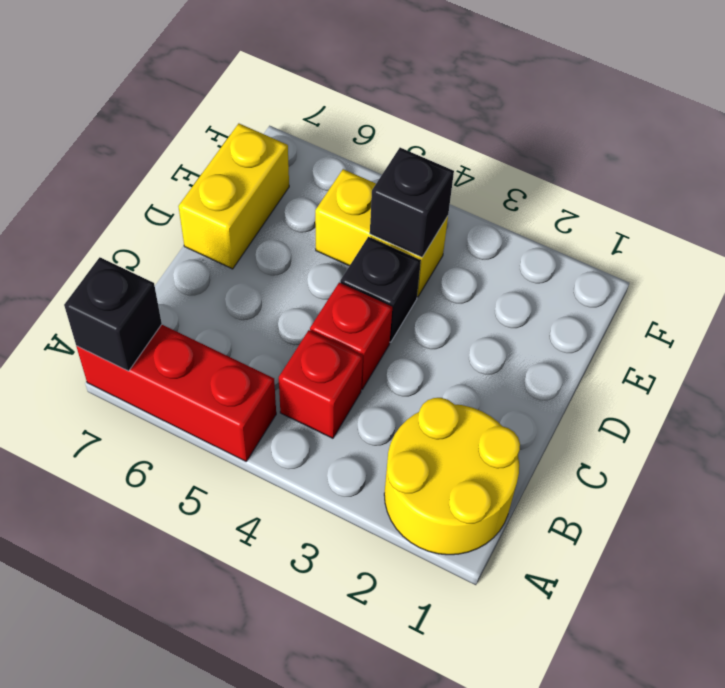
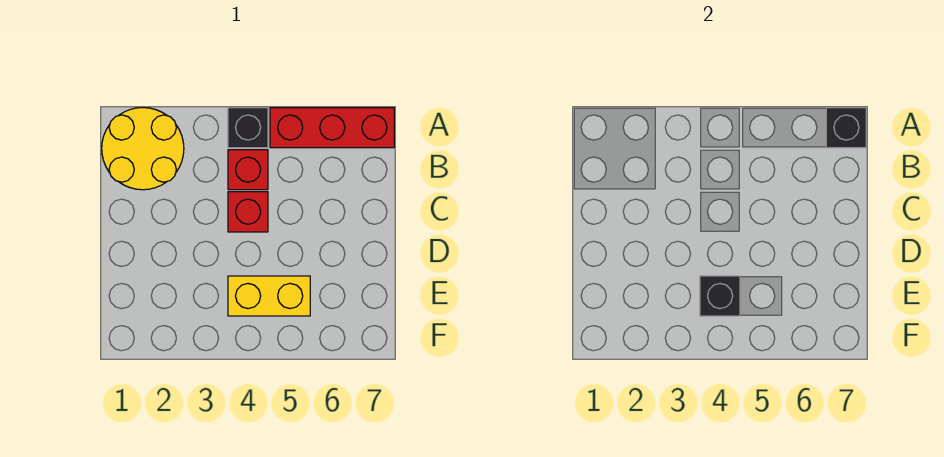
black 1x1 brick [340,237,421,342] -> black 1x1 brick moved to [228,108,268,148]
yellow 1x2 brick [178,124,289,269] -> none

